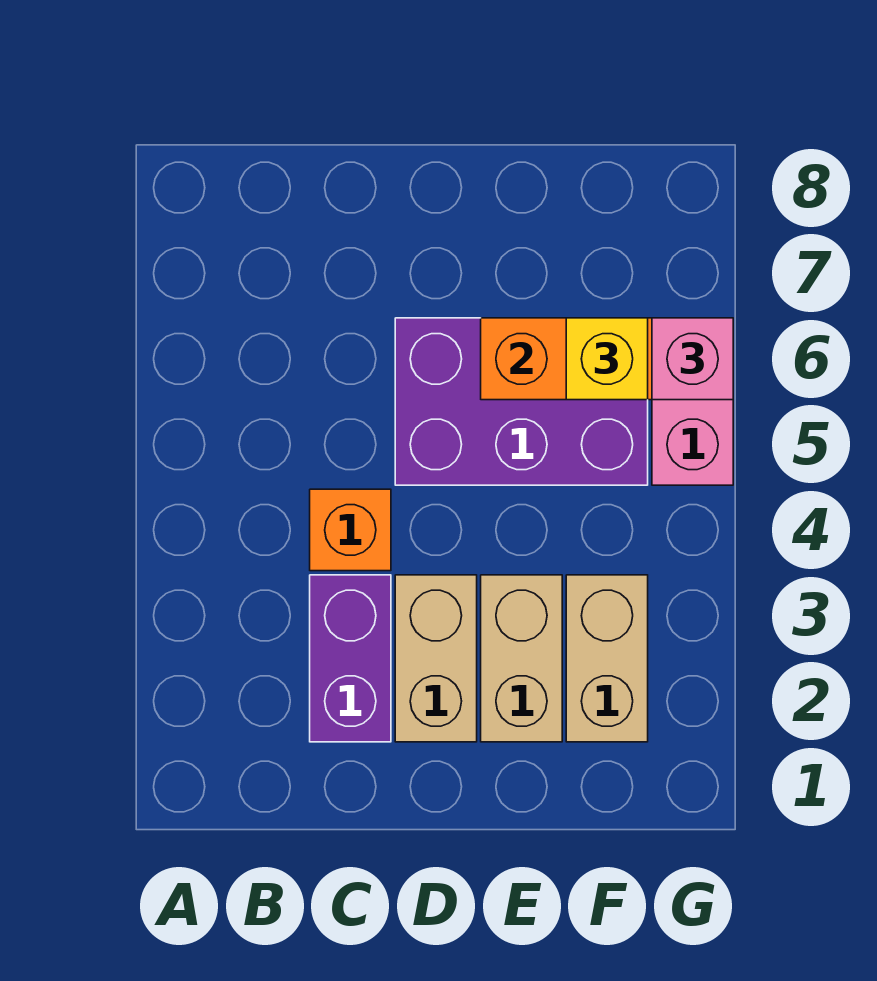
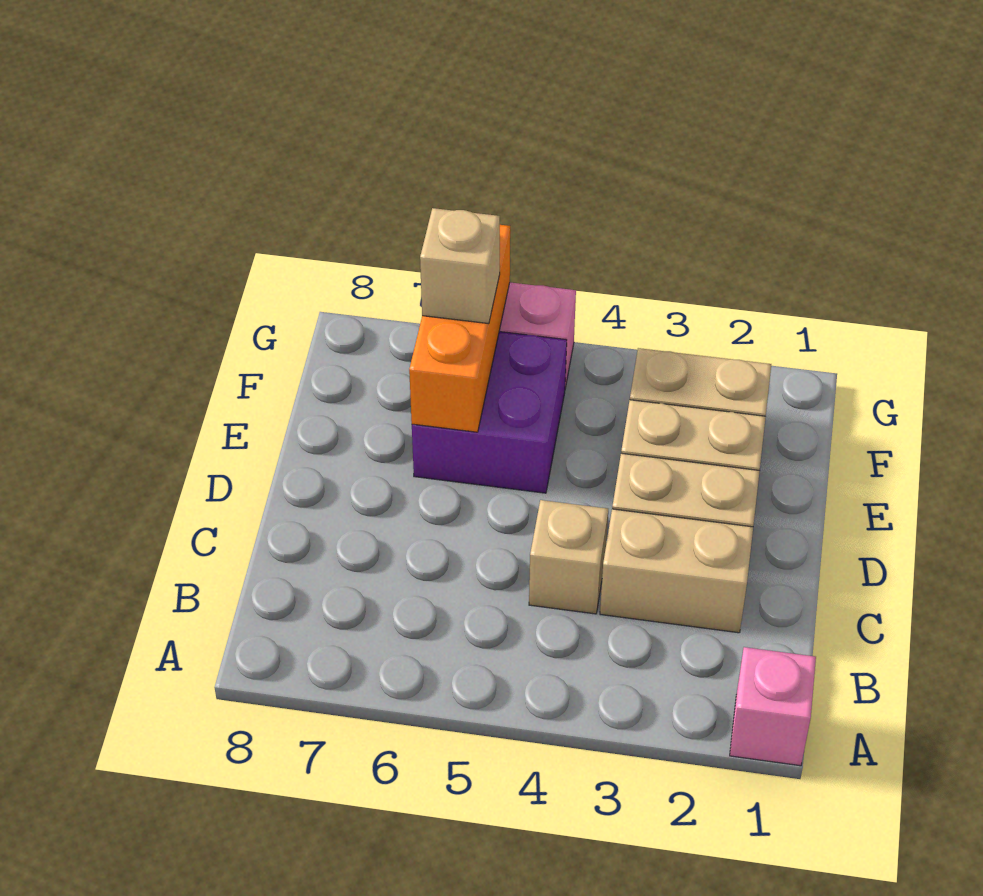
purple 1x2 brick [310,575,391,742] -> tan 1x2 brick [600,509,753,633]
orange 1x1 brick [310,489,391,571] -> tan 1x1 brick [529,500,608,614]
purple 2x3 brick [395,318,648,485] -> purple 2x2 brick [412,332,567,493]
yellow 1x1 brick [566,318,648,400] -> tan 1x1 brick [420,208,500,324]
pink 1x1 brick [652,318,733,400] -> pink 1x1 brick moved to [730,647,816,766]

